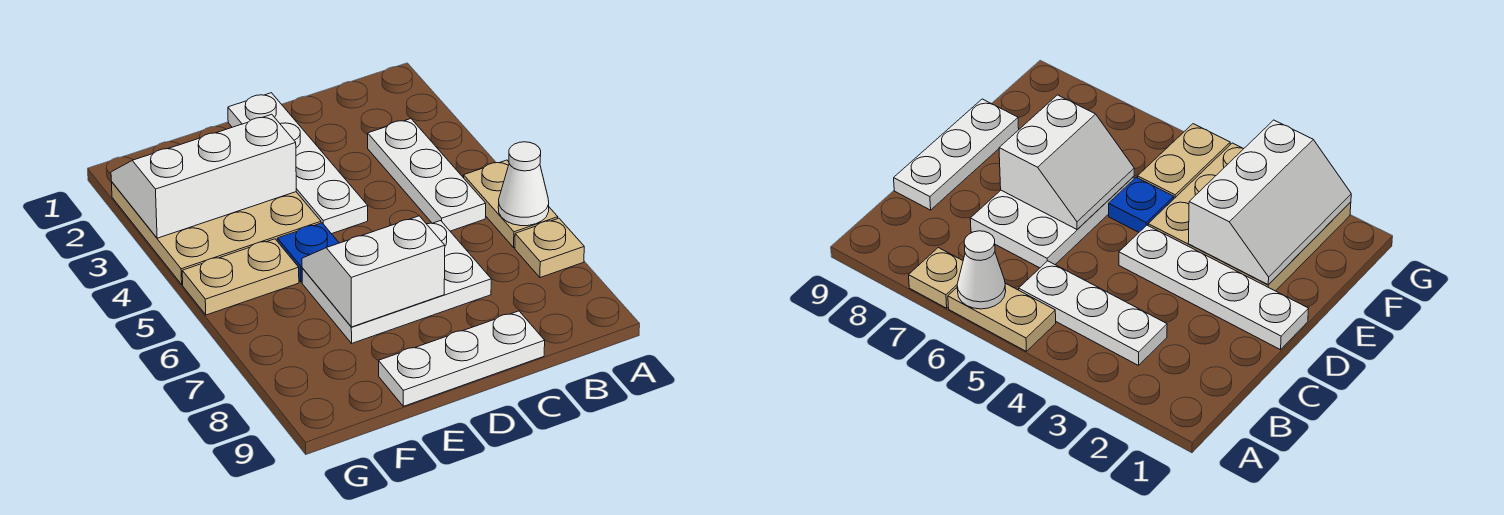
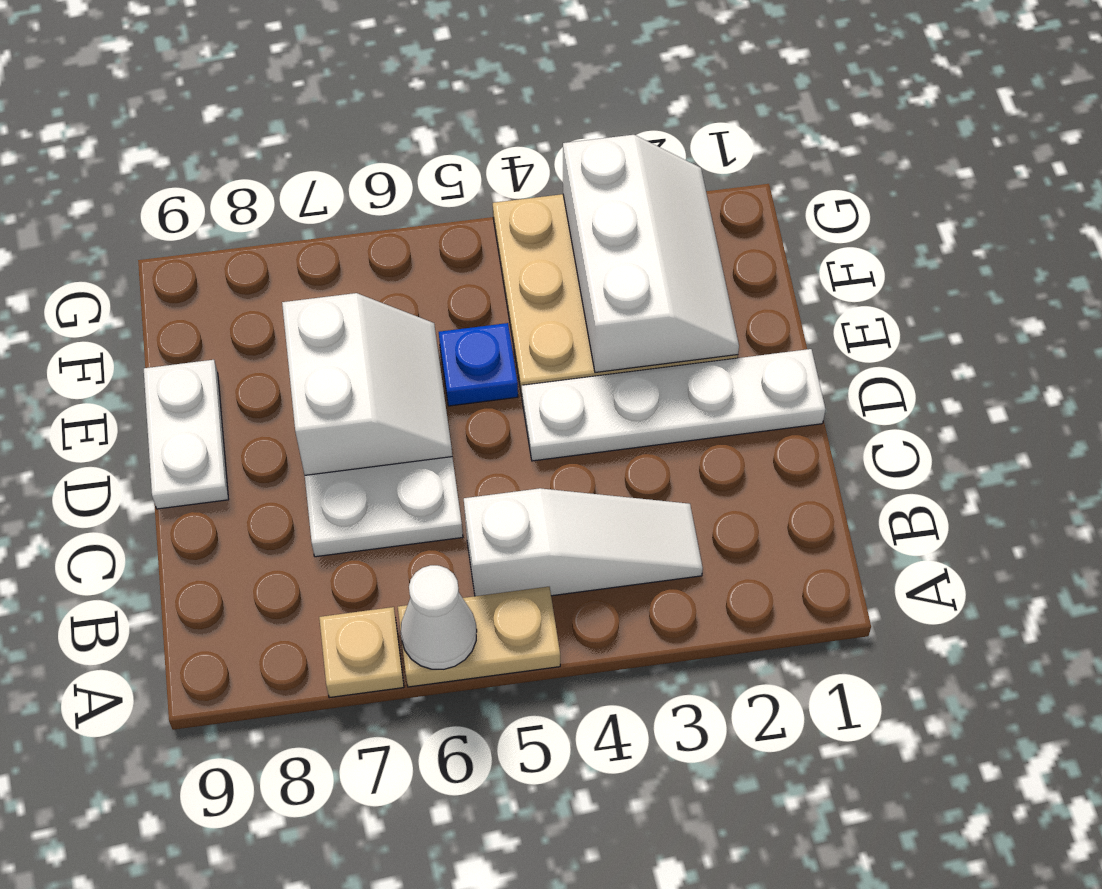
white 1x3 plate [368,119,486,231] -> white 1x3 slope [464,488,703,596]
white 1x3 plate [379,311,545,406] -> white 1x2 plate [144,360,229,509]
tan 1x2 plate [182,239,299,315] -> none

